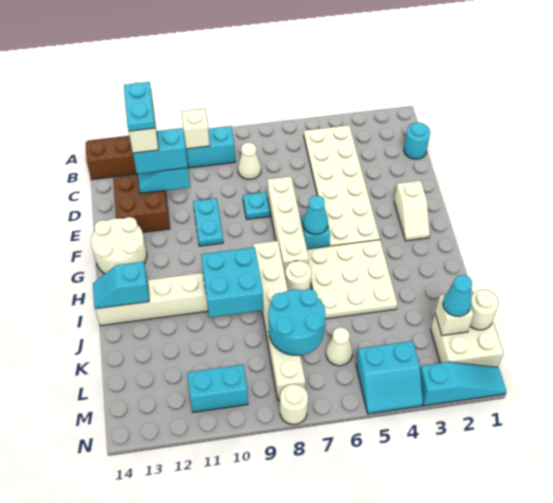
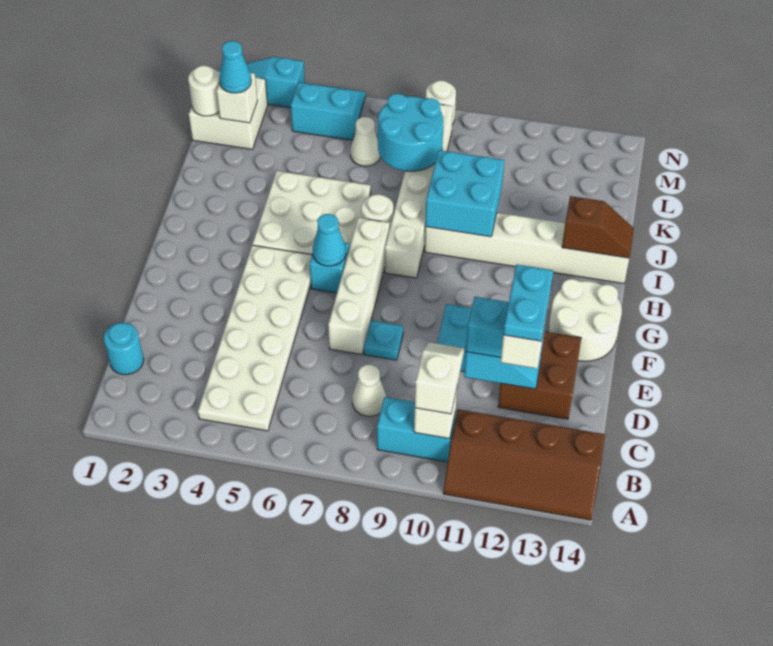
white 1x2 slope [394,181,430,241] -> white 1x2 slope moved to [415,342,464,414]
cyan 1x2 slope [93,262,149,309] -> brown 1x2 slope [562,196,634,258]
cyan 1x2 brick [187,365,248,412] -> none

